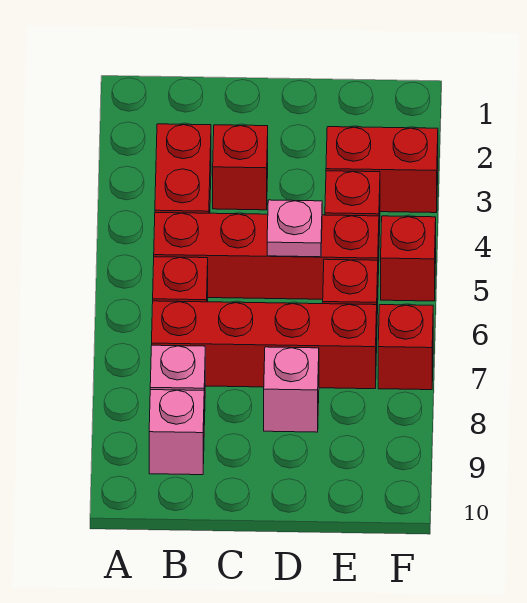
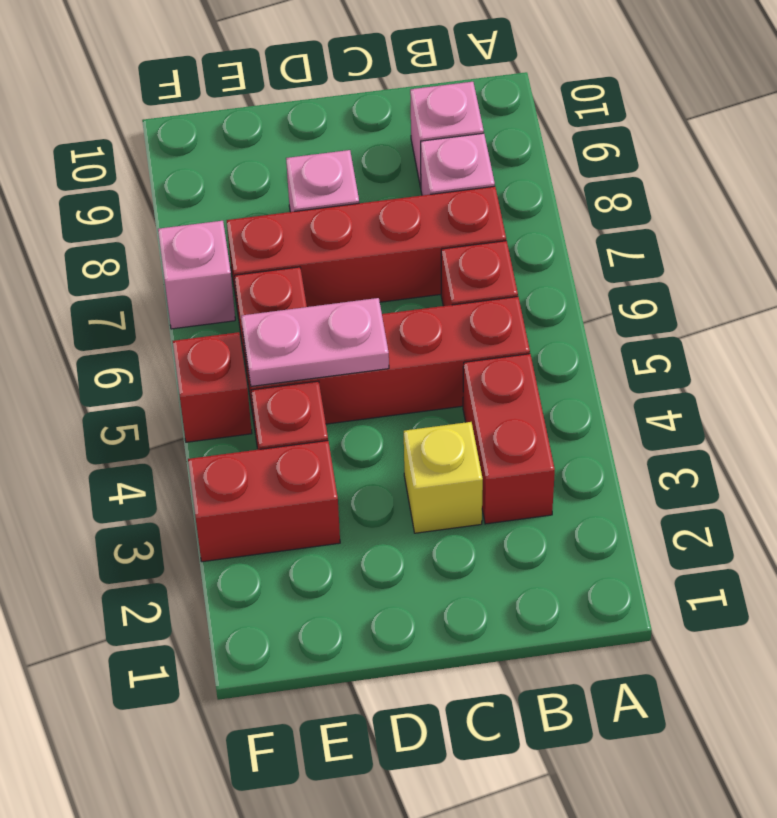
red 1x1 brick [213,125,268,210] -> yellow 1x1 brick [404,422,483,533]
pink 1x1 plate [267,200,322,257] -> pink 1x2 plate [241,298,389,386]
red 1x1 brick [378,305,433,390] -> pink 1x1 brick [158,221,235,329]

